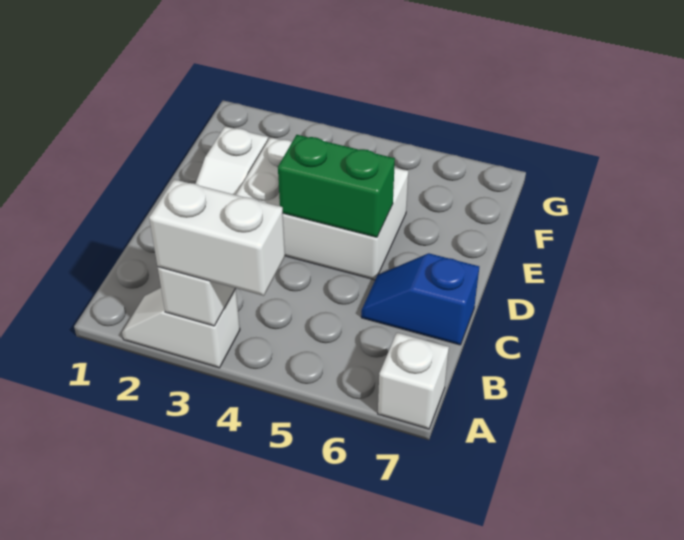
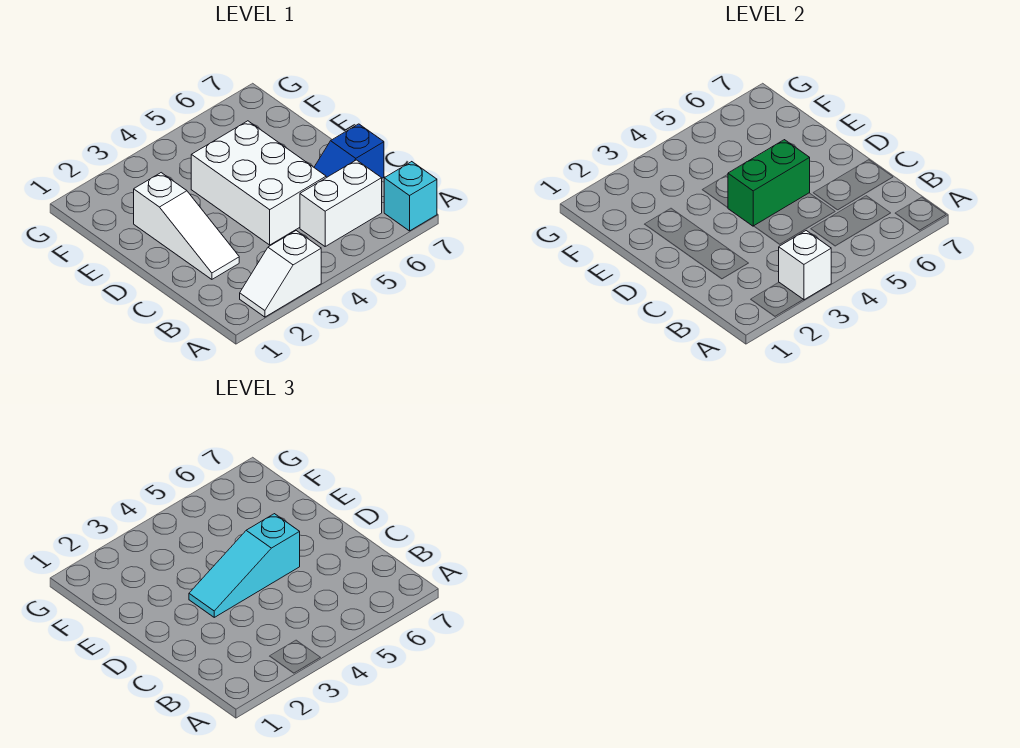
white 1x2 brick [149,179,285,296] -> white 1x2 brick moved to [300,160,382,246]
white 1x1 brick [378,333,449,429] -> cyan 1x1 brick [384,162,437,231]
white 2x3 brick [236,137,408,280] -> white 2x3 brick turned to [191,121,326,245]
none -> cyan 1x3 slope [189,514,300,617]

